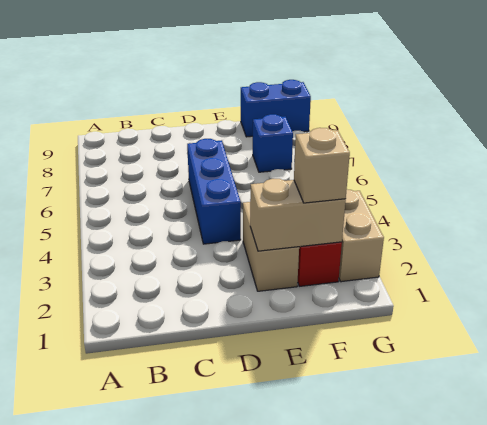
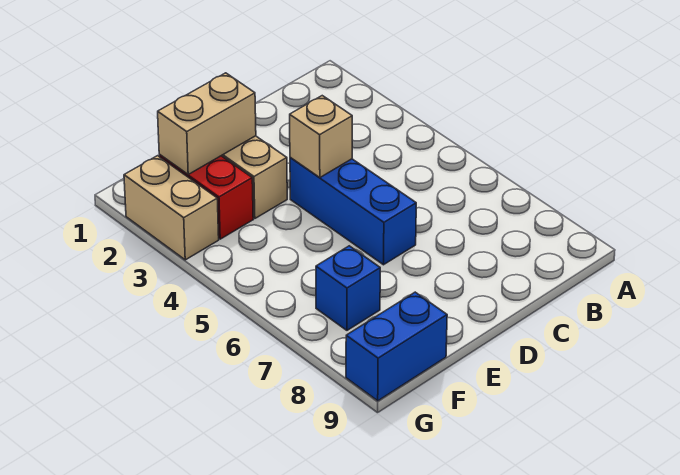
tan 1x1 brick [294,128,350,203] -> tan 1x1 brick moved to [290,96,352,178]

